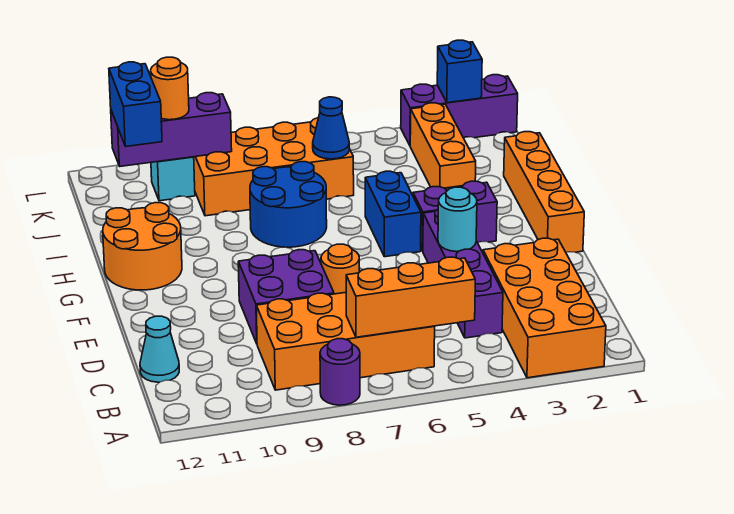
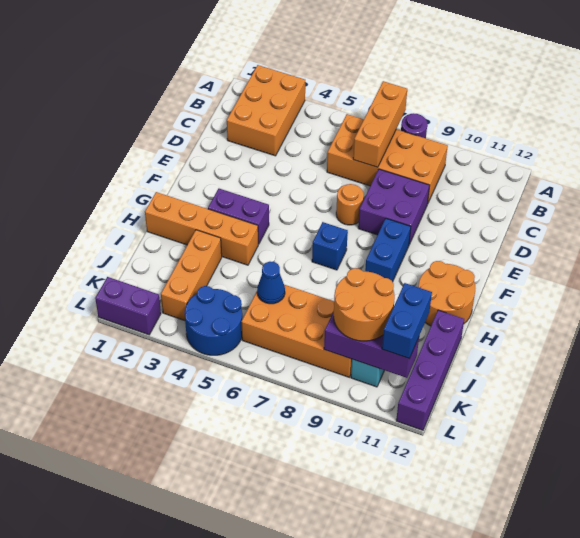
orange 2x4 brick [483,238,606,378] -> orange 2x3 brick [227,65,305,156]
orange 1x3 brick [346,257,475,337] -> orange 1x3 brick turned to [353,81,407,167]
purple 1x4 brick [423,209,503,338] -> purple 1x4 brick moved to [396,310,464,430]
cyan 1x1 cone [140,316,179,382] -> none
cyan 1x1 round brick [438,187,477,252] -> none
orange 1x4 brick [504,132,584,252] -> orange 1x4 brick turned to [145,192,258,265]
blue 1x2 brick [365,171,421,257] -> blue 1x2 brick moved to [365,219,411,282]
blue 2x2 round brick [250,162,327,247] -> blue 2x2 round brick moved to [185,286,242,355]
orange 1x1 round brick [151,57,189,120] -> orange 2x2 round brick [334,268,395,341]
purple 1x3 brick [401,75,518,145] -> purple 1x2 brick [95,277,161,335]
blue 1x1 brick [437,40,482,103] -> blue 1x1 brick moved to [312,222,348,270]

